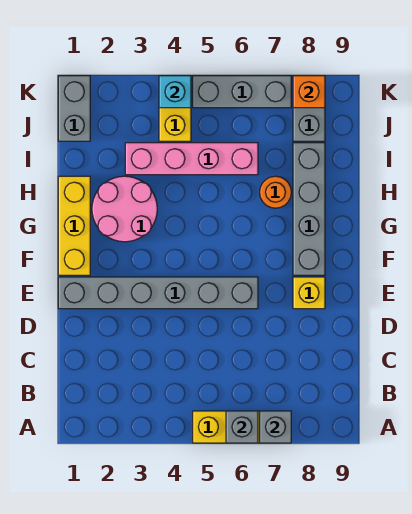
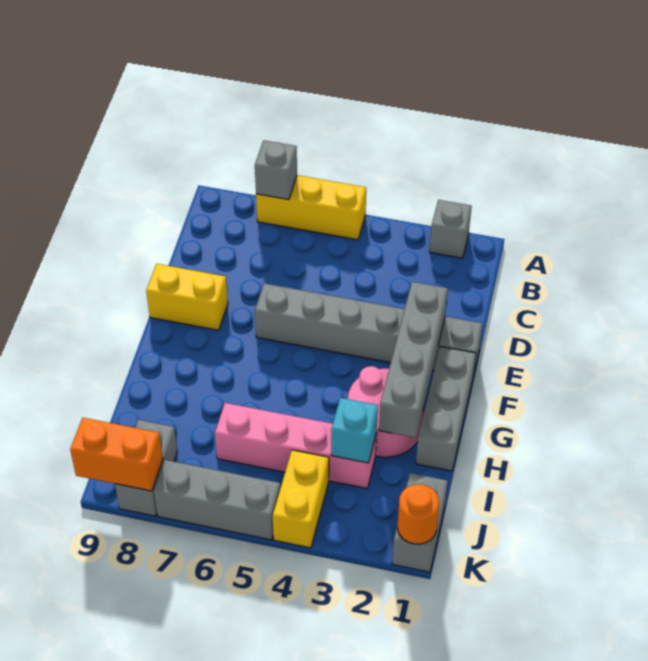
grey 1x1 brick [226,411,258,443] -> grey 1x1 brick moved to [430,200,472,258]
yellow 1x1 brick [293,277,325,309] -> yellow 1x2 brick [146,264,228,330]
yellow 1x3 brick [58,176,90,275] -> grey 1x3 brick [416,346,476,471]
grey 1x4 brick [293,143,325,275] -> grey 1x4 brick moved to [379,282,448,438]
orange 1x1 round brick [260,176,291,208] -> orange 1x1 round brick moved to [397,484,439,544]
cyan 1x1 brick [159,76,191,108] -> cyan 1x1 brick moved to [331,398,378,463]
orange 1x1 brick [293,76,325,108] -> orange 1x2 brick [70,418,163,491]

